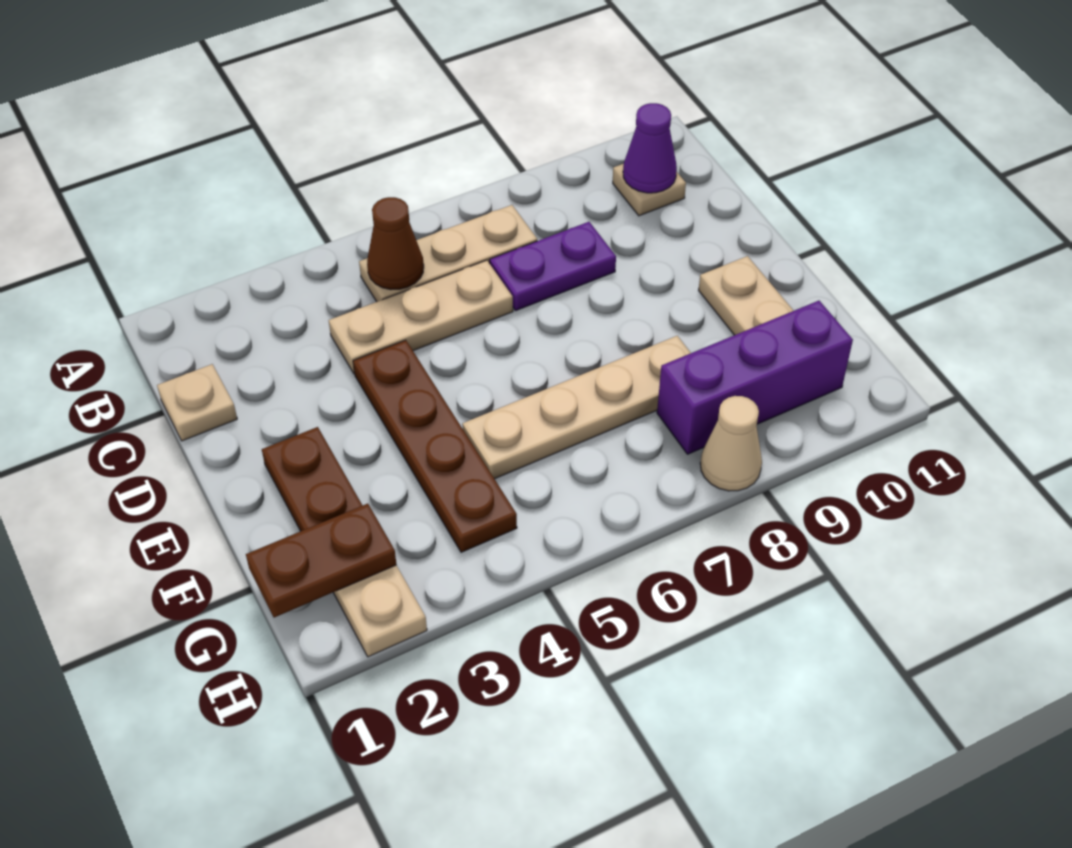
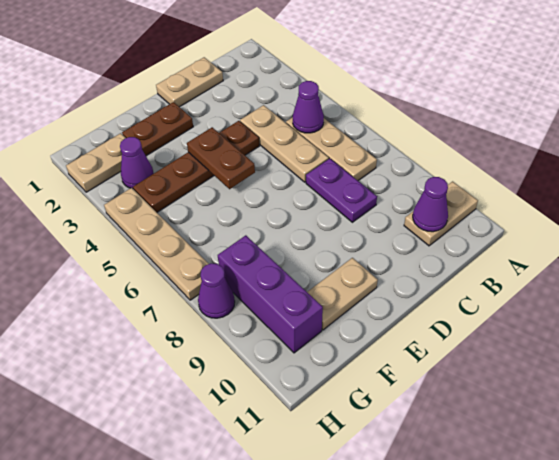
brown 1x1 cone [367,197,424,290] -> purple 1x1 cone [293,81,324,133]
tan 1x1 plate [613,164,686,216] -> tan 1x2 plate [404,181,478,246]
tan 1x1 plate [157,364,237,441] -> tan 1x2 plate [156,57,223,107]
tan 1x4 plate [462,336,691,479] -> tan 1x4 plate moved to [104,188,208,300]
brown 1x2 plate [246,504,396,617] -> brown 1x2 plate moved to [187,127,255,189]
none -> purple 1x1 cone [120,137,154,189]
tan 1x1 cone [700,396,762,491] -> purple 1x1 cone [198,263,235,318]

